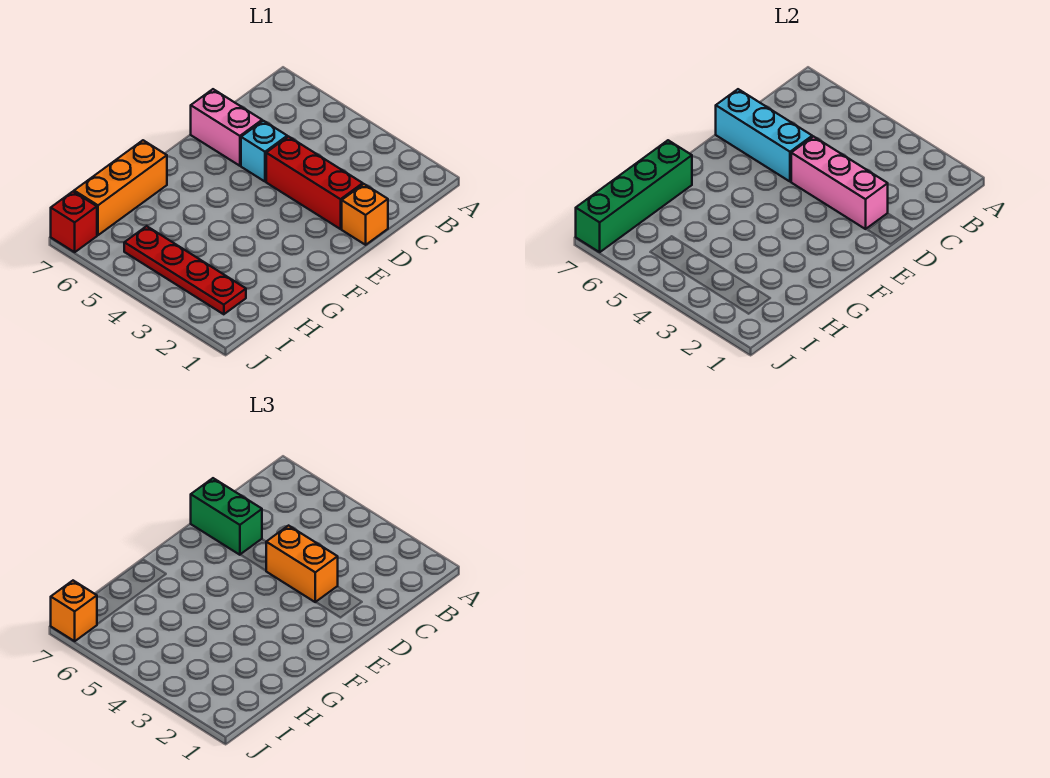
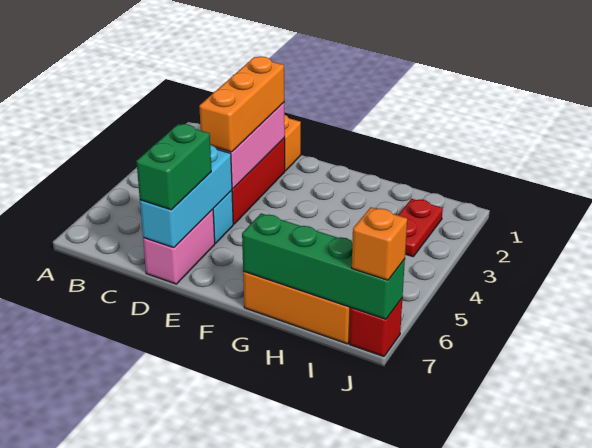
orange 1x2 brick [266,526,338,602] -> orange 1x3 brick [199,56,284,152]
red 1x4 plate [124,226,246,314] -> red 1x2 plate [398,199,443,257]

